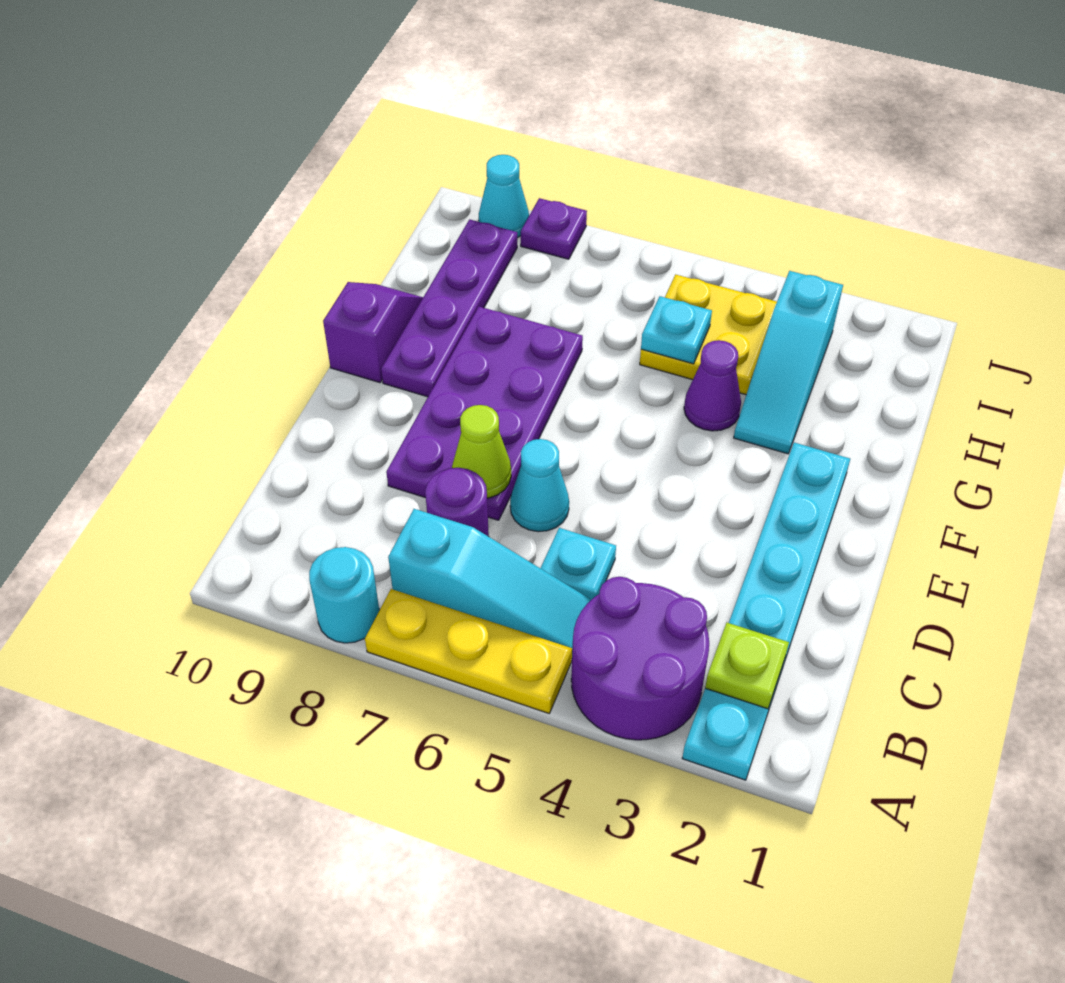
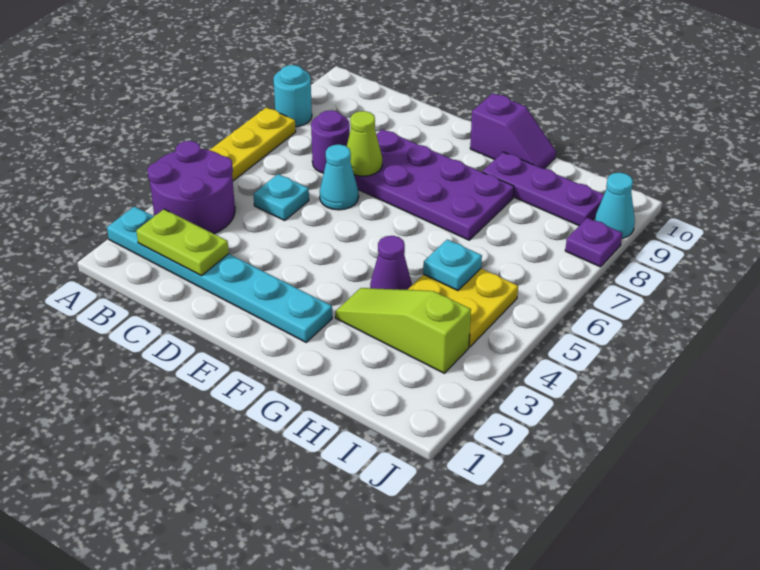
lime 1x1 plate [705,623,789,709] -> lime 1x2 plate [136,209,229,276]
cyan 1x3 slope [388,509,591,649] -> none
purple 1x4 plate [381,219,517,397] -> purple 1x3 plate [482,152,604,226]
cyan 1x3 slope [734,271,843,454] -> lime 1x3 slope [335,288,471,373]

